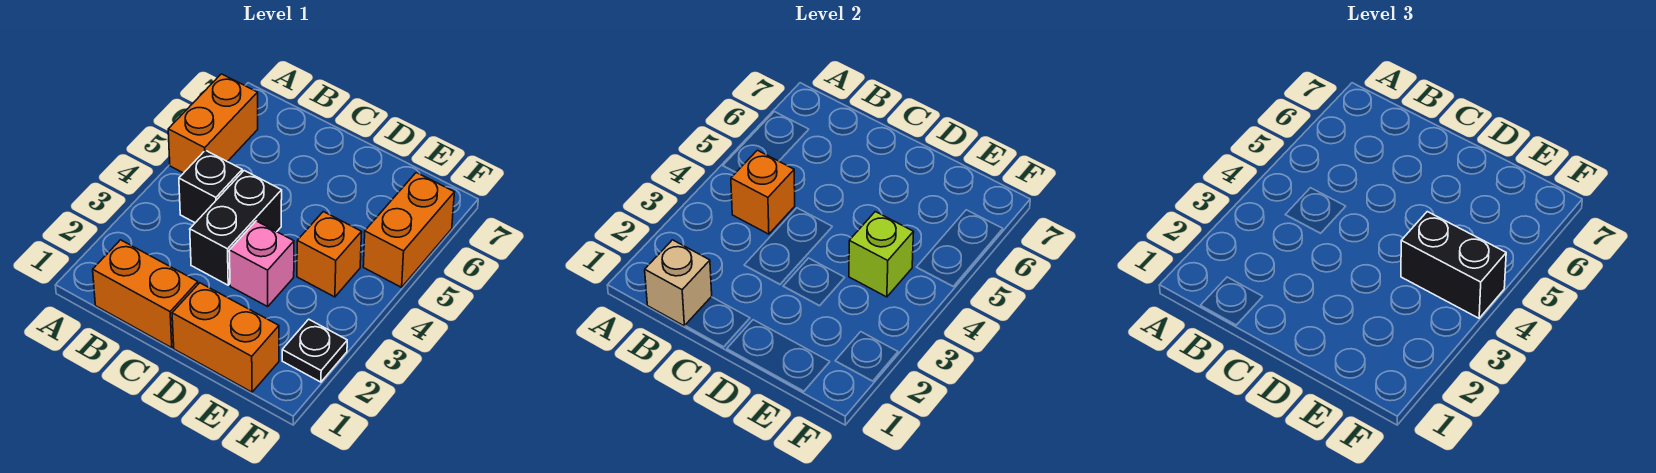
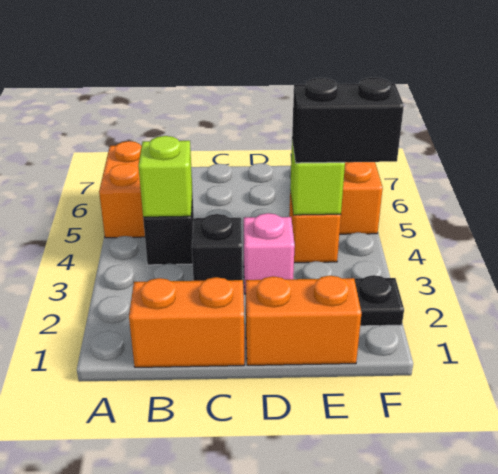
tan 1x1 brick [645,240,712,326] -> none
orange 1x1 brick [731,150,795,234] -> lime 1x1 brick [138,136,192,217]
black 1x2 brick [190,171,282,285] -> black 1x1 brick [192,214,242,281]

